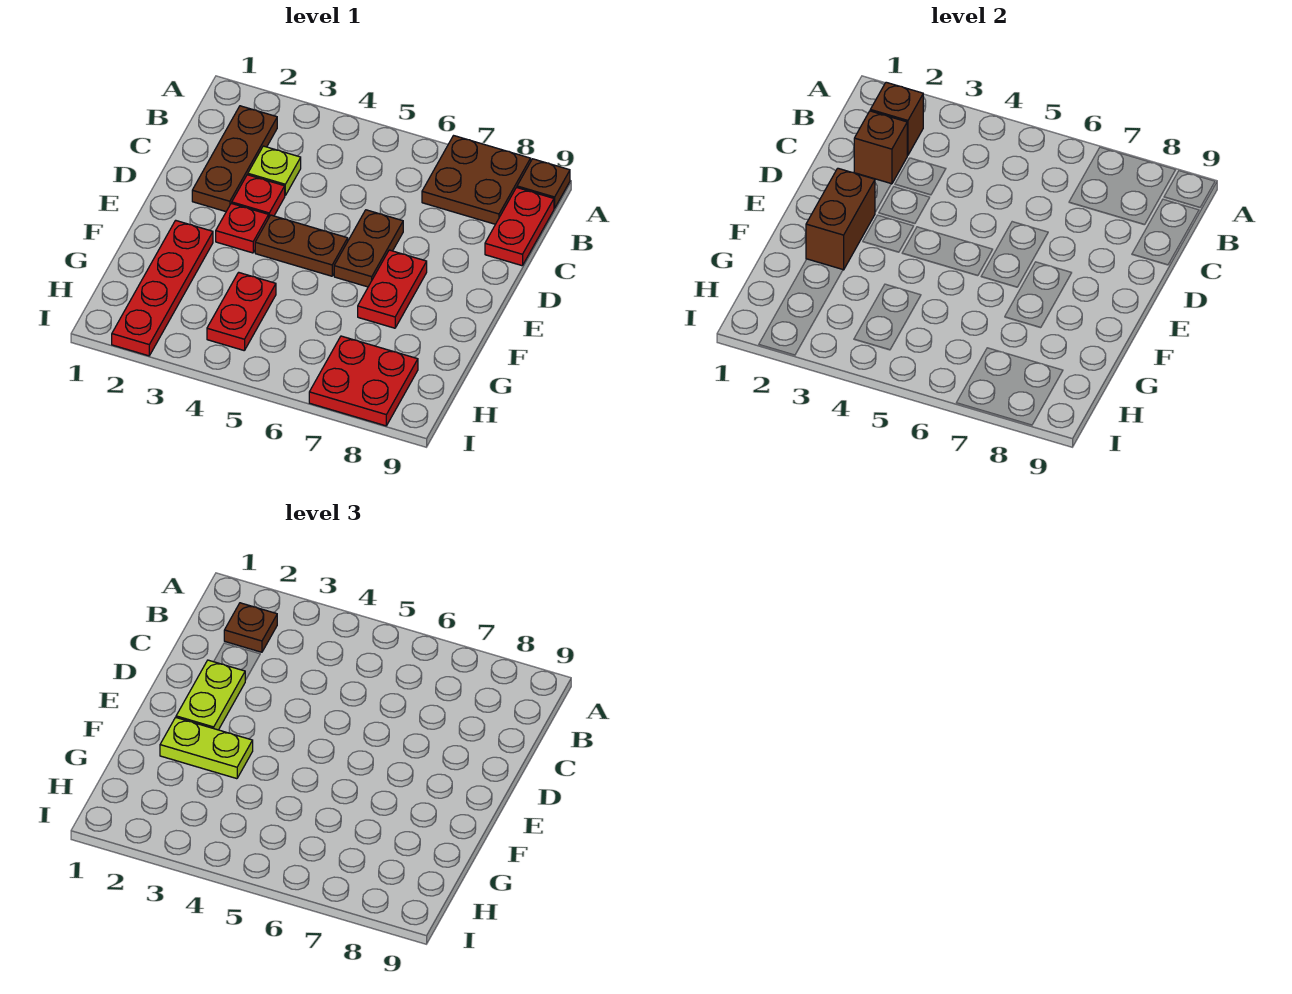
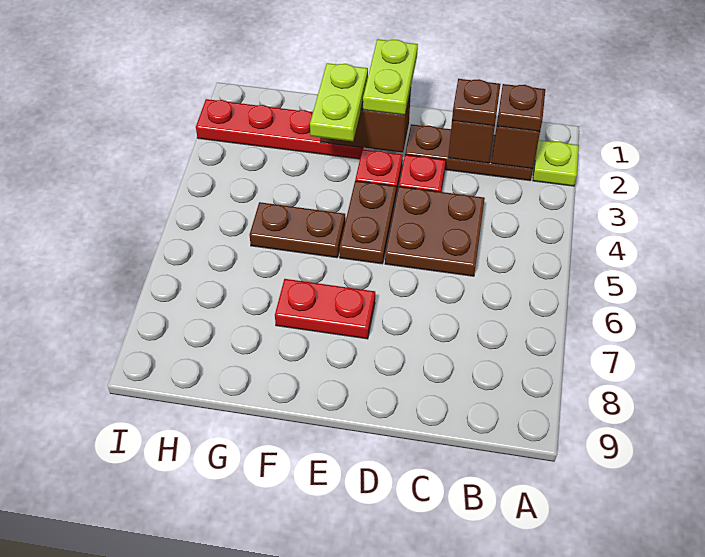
brown 2x2 plate [422,136,531,224] -> brown 2x2 plate moved to [385,187,485,276]
brown 1x1 plate [517,159,570,208] -> brown 1x1 plate moved to [452,79,500,126]
red 1x2 plate [485,188,554,266] -> none
lime 1x1 plate [248,146,301,195] -> lime 1x1 plate moved to [533,140,579,186]
lime 1x2 plate [176,660,245,730] -> lime 1x2 plate turned to [363,39,418,115]
brown 1x2 plate [334,210,403,287] -> brown 1x2 plate moved to [250,202,345,258]
red 1x2 plate [207,272,276,351] -> none
red 2x2 plate [309,336,418,426] -> none

